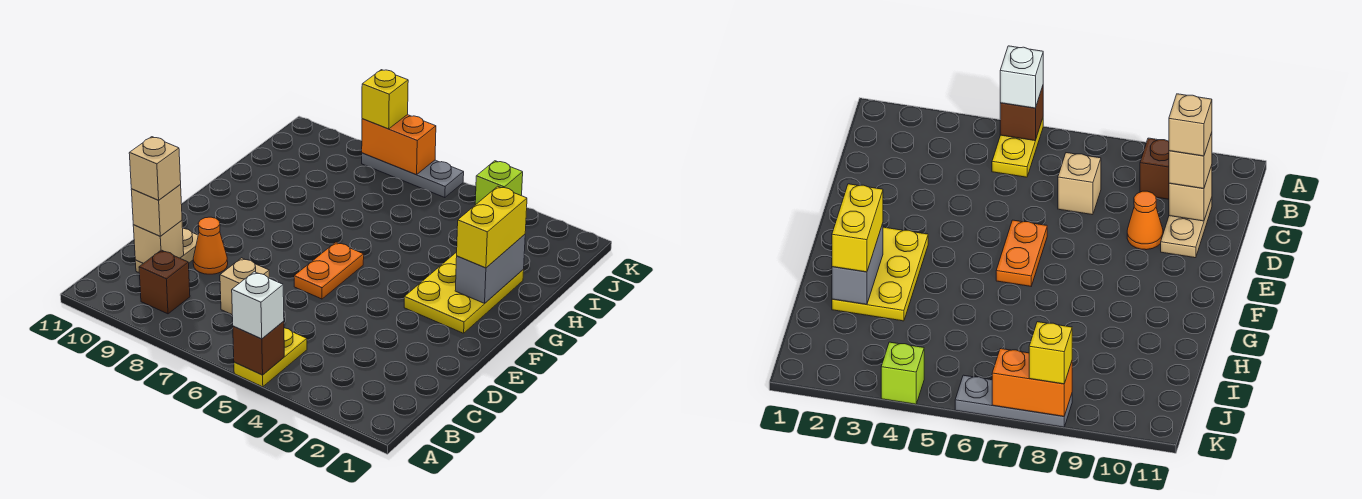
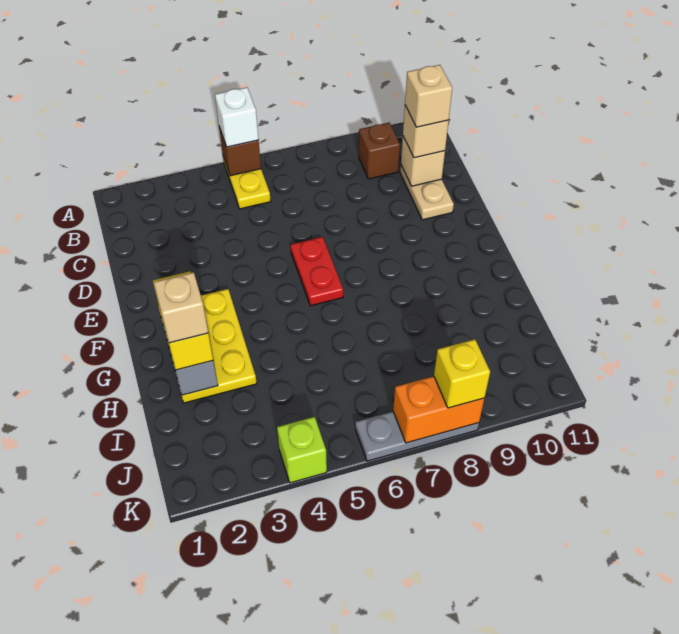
tan 1x1 brick [220,258,269,314] -> tan 1x1 brick moved to [154,272,208,343]
orange 1x1 cone [193,217,228,274] -> none
orange 1x2 plate [294,242,364,299] -> red 1x2 plate [291,237,343,306]

